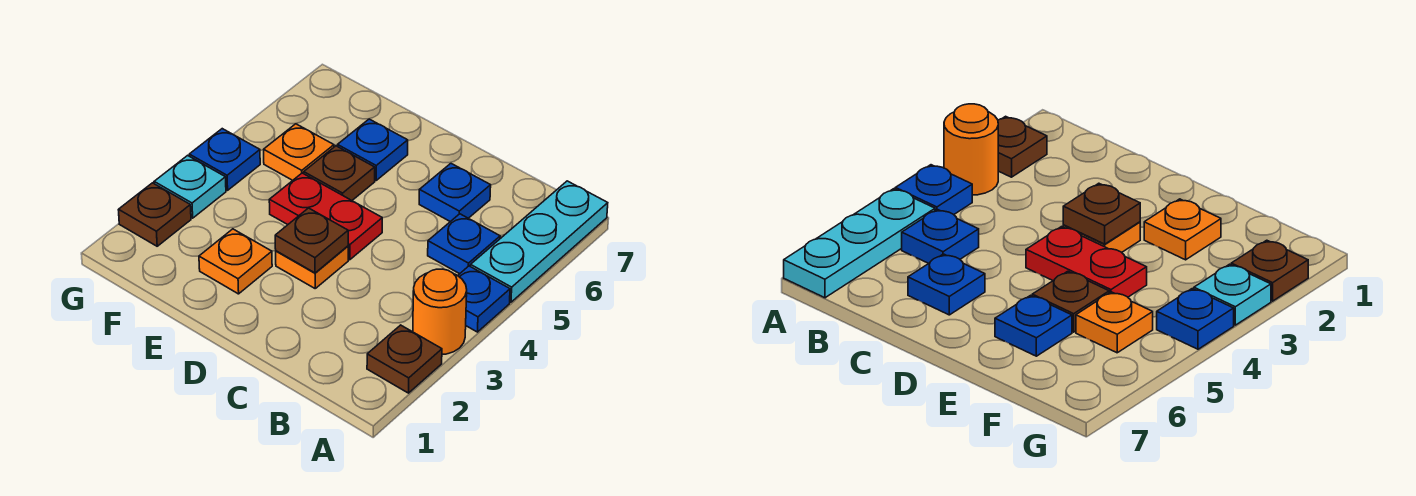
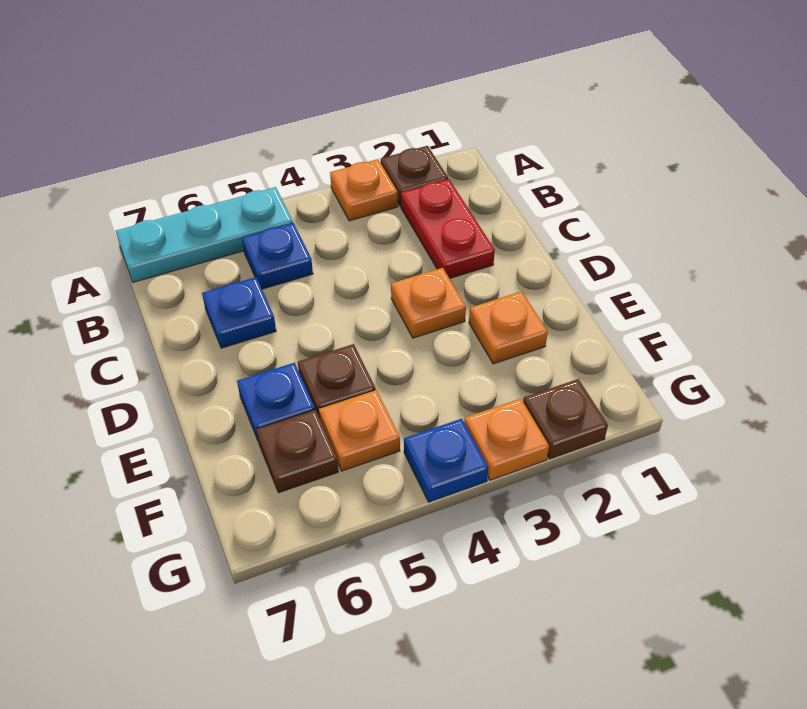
orange 1x1 round brick [413,269,467,355] -> orange 1x1 plate [330,159,398,221]
blue 1x1 plate [458,266,510,332] -> none
brown 1x1 plate [275,208,348,273] -> brown 1x1 plate moved to [256,410,338,493]
red 1x2 plate [269,173,382,260] -> red 1x2 plate moved to [401,179,495,279]
cyan 1x1 plate [154,155,226,218] -> orange 1x1 plate [464,399,549,480]

